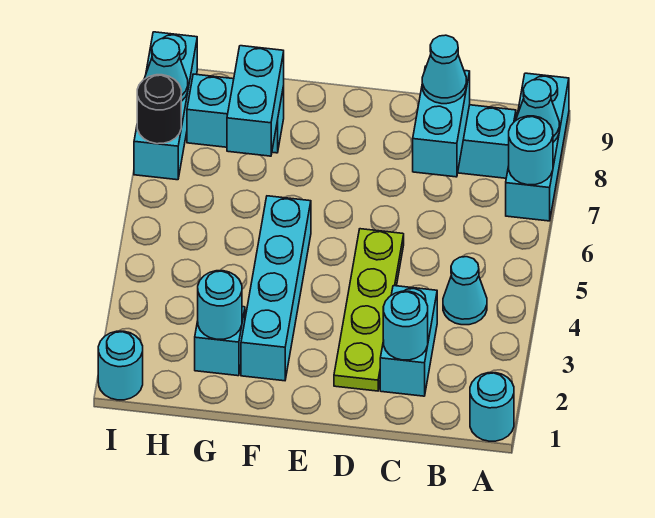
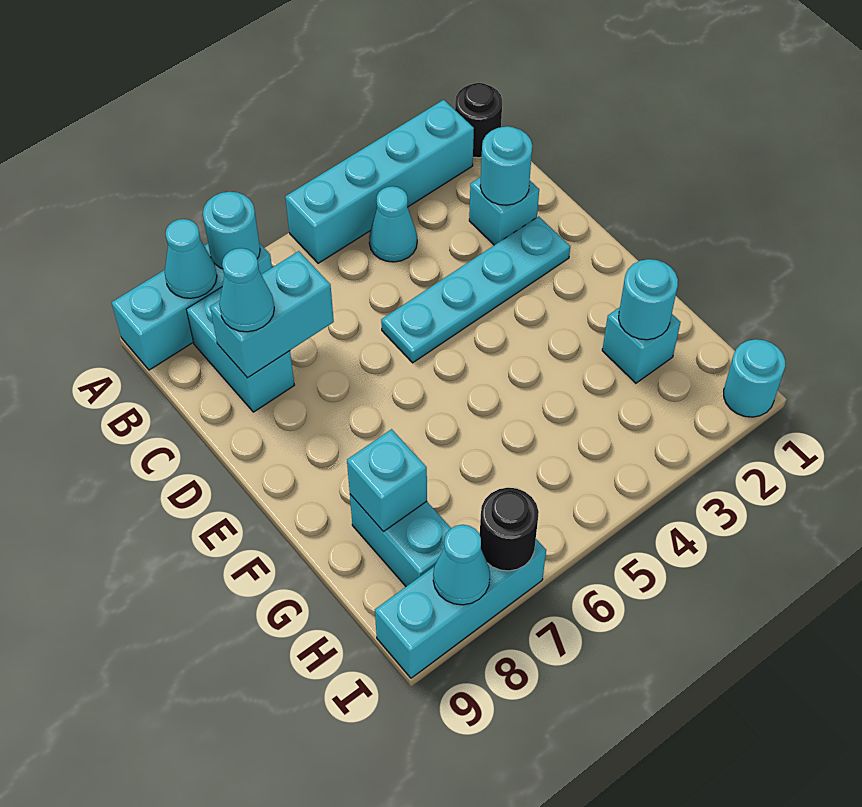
cyan 1x1 round brick [470,373,514,441] -> black 1x1 round brick [455,83,502,158]
cyan 1x2 brick [380,286,437,396] -> cyan 1x1 brick [469,177,539,245]
lime 1x4 plate [334,229,404,391] -> cyan 1x4 plate [381,216,570,363]
cyan 1x4 brick [241,196,311,381] -> cyan 1x4 brick moved to [285,100,474,263]
cyan 1x2 brick [227,46,284,156] -> cyan 1x1 brick [347,429,427,532]

